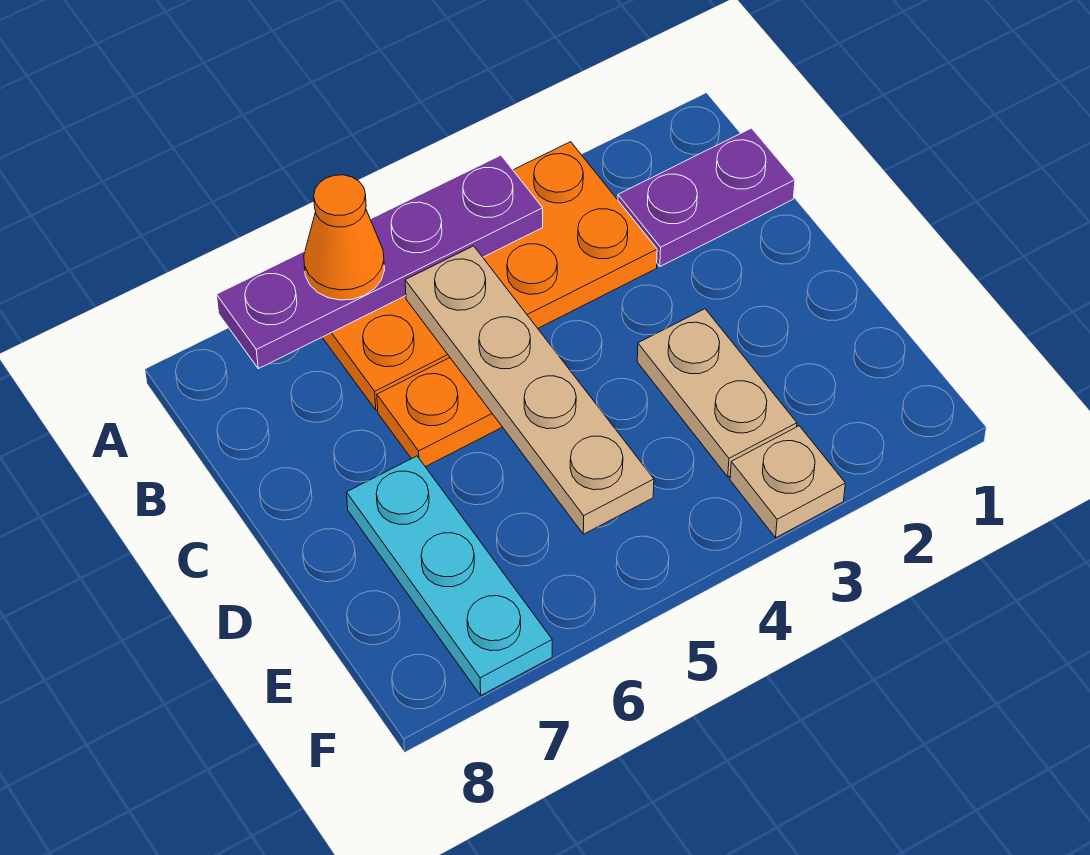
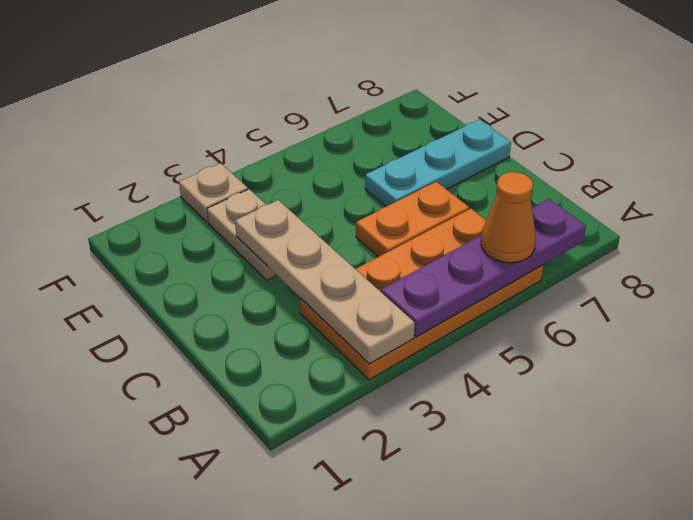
purple 1x2 plate [618,128,795,267] -> none
tan 1x4 plate [405,246,654,534] -> tan 1x4 plate moved to [235,200,415,364]
cyan 1x3 plate [347,456,552,695] -> cyan 1x3 plate turned to [365,119,511,207]

